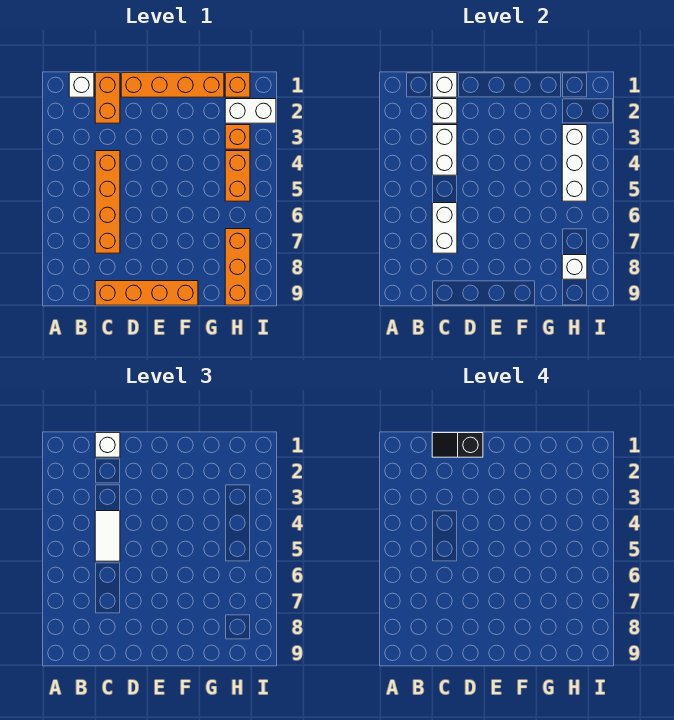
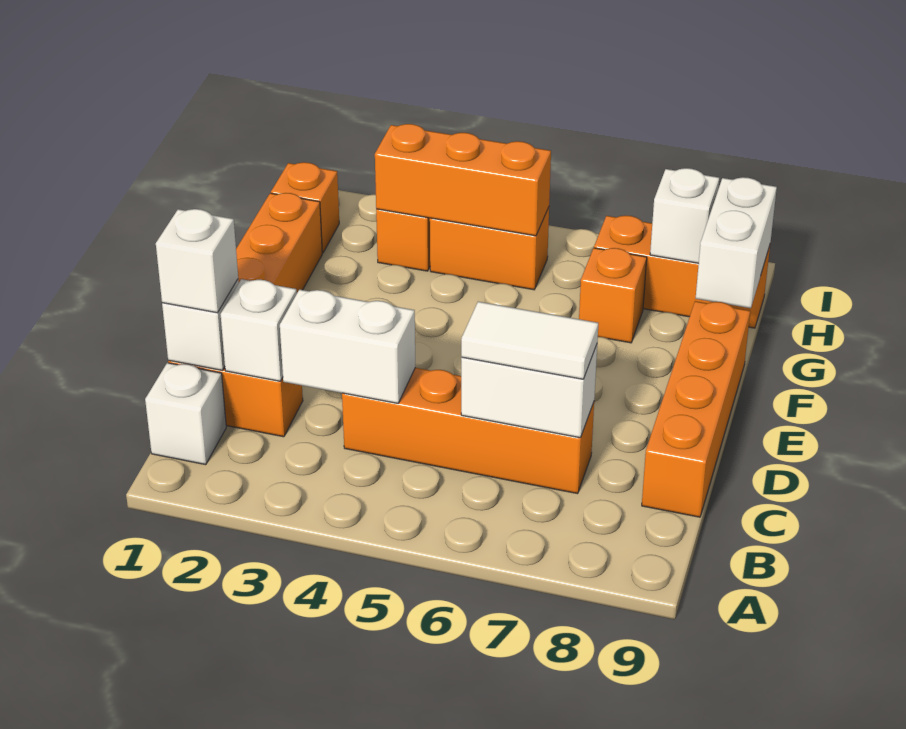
black 1x2 slope [432,433,483,457] -> none
white 1x2 tile [95,511,120,561] -> white 1x2 tile moved to [461,302,598,379]
none -> orange 1x1 brick [579,248,647,343]
white 1x2 brick [225,99,276,123] -> white 1x2 brick moved to [696,177,777,308]
white 1x3 brick [562,125,587,201] -> orange 1x3 brick [375,124,551,236]

